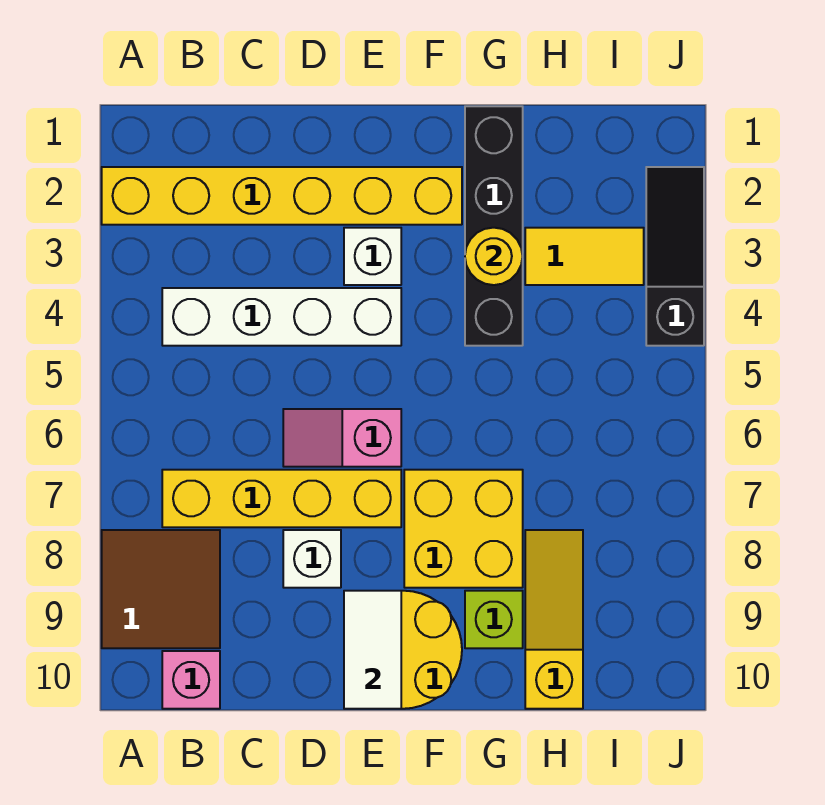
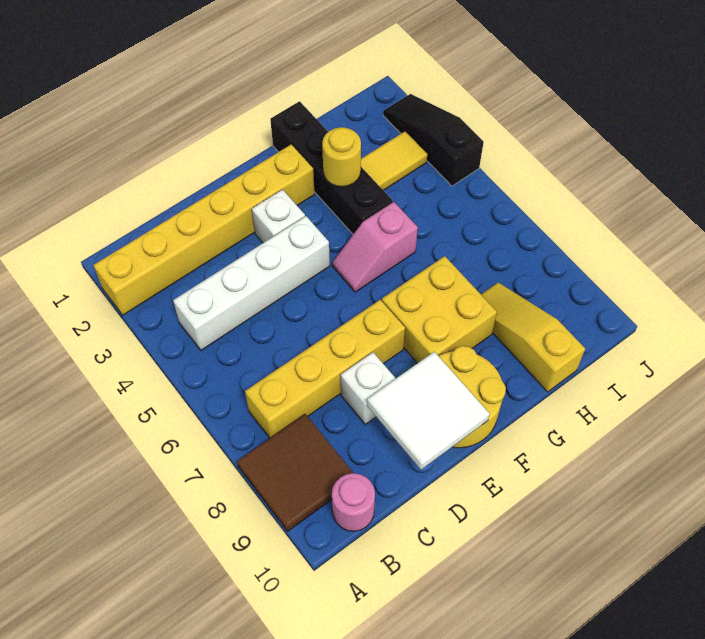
pink 1x1 brick [162,651,220,709] -> pink 1x1 round brick [332,473,375,531]
pink 1x2 slope [283,409,401,467] -> pink 1x2 slope moved to [332,202,418,292]
white 1x2 tile [344,591,401,709] -> white 2x2 tile [367,352,490,470]
lime 1x1 brick [465,591,523,648] -> none

